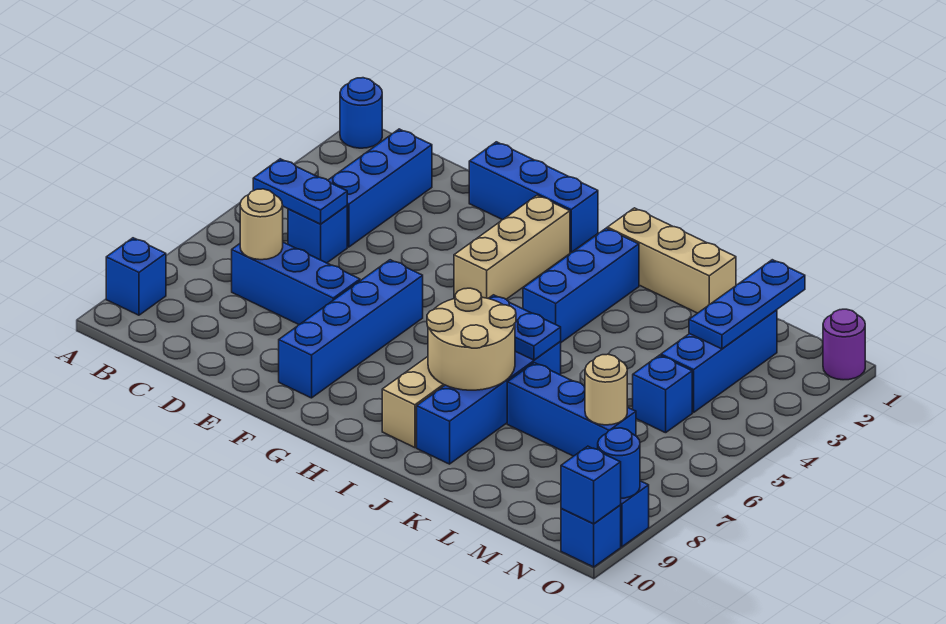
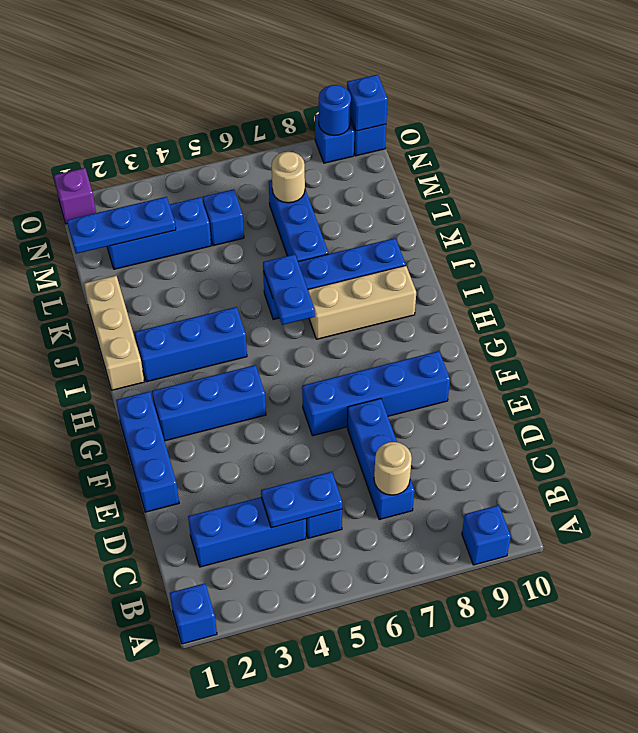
blue 1x1 round brick [340,78,382,148] -> blue 1x1 brick [170,583,217,644]
blue 1x2 plate [253,159,347,224] -> blue 1x2 plate turned to [261,472,342,528]
tan 1x3 brick [454,195,570,299] -> blue 1x3 brick [152,365,266,441]
tan 2x2 round brick [427,288,516,390] -> none
purple 1x1 round brick [823,309,865,380] -> purple 1x1 brick [54,168,96,224]

